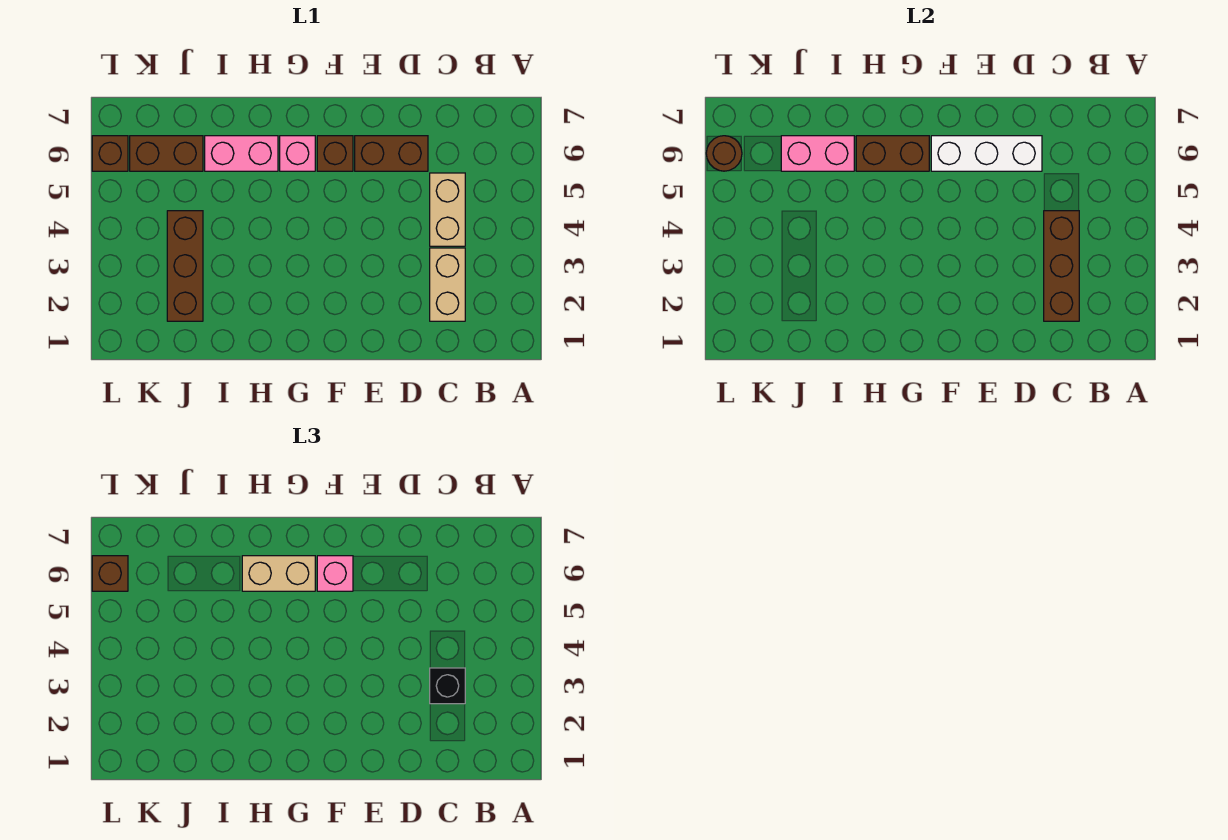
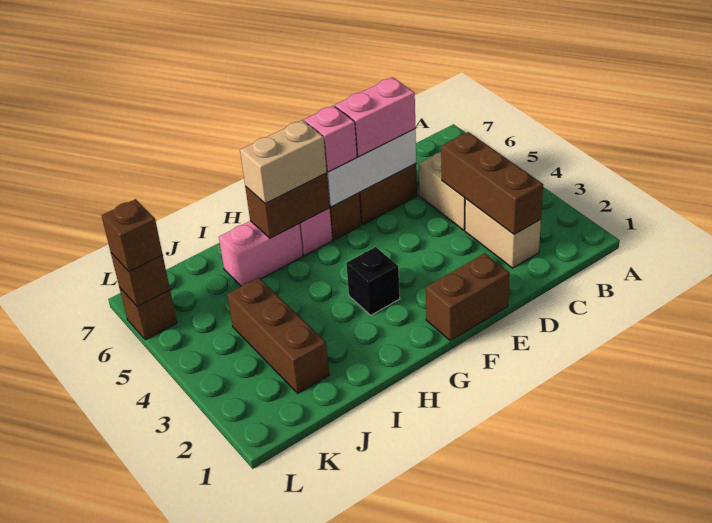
black 1x1 brick [430,668,465,704] -> black 1x1 brick moved to [346,247,400,315]
pink 1x2 brick [781,136,854,171] -> pink 1x2 brick moved to [335,77,415,157]
brown 1x2 brick [130,136,203,171] -> brown 1x2 brick moved to [426,253,510,341]
brown 1x1 round brick [706,136,742,171] -> brown 1x1 brick [111,253,170,307]

